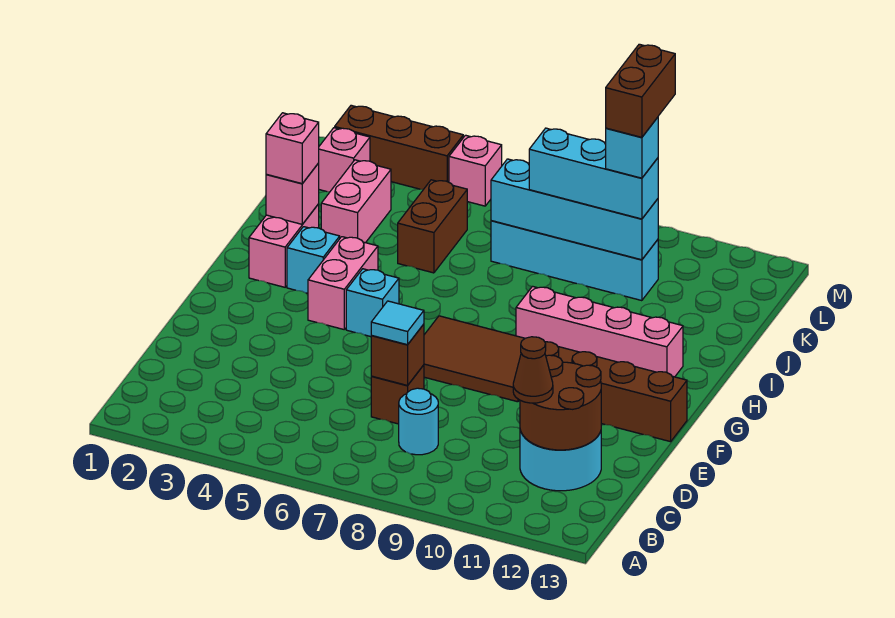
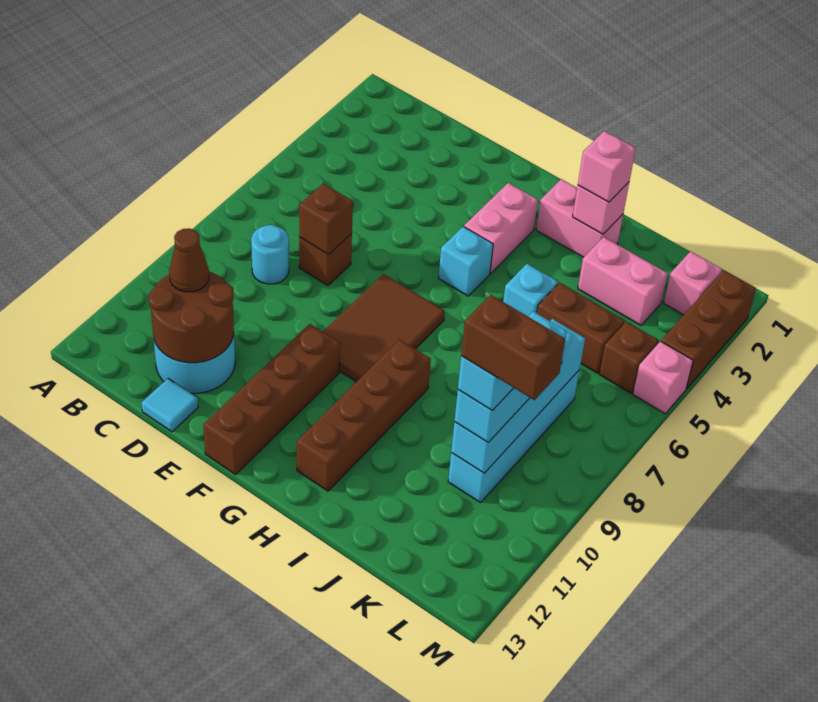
cyan 1x1 tile [371,301,424,345] -> cyan 1x1 tile moved to [142,379,198,432]
pink 1x2 brick [308,237,378,329] -> pink 1x2 brick turned to [464,183,538,273]
cyan 1x1 brick [287,227,340,293] -> cyan 1x1 brick moved to [503,264,558,316]
pink 1x4 brick [516,286,683,377] -> brown 1x4 brick [297,339,431,491]
none -> brown 1x1 brick [599,322,659,393]

